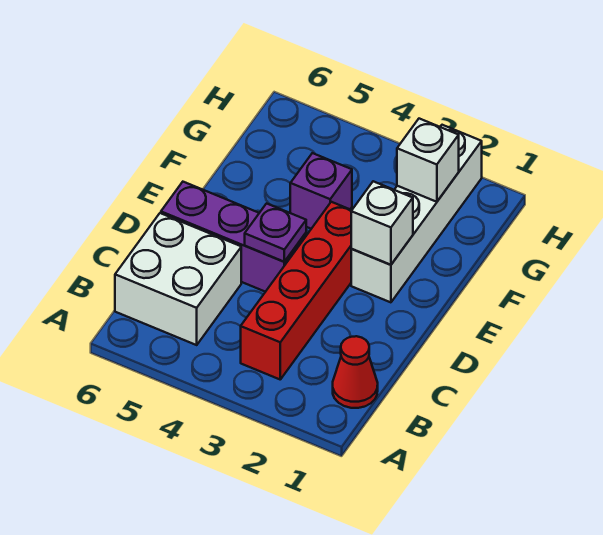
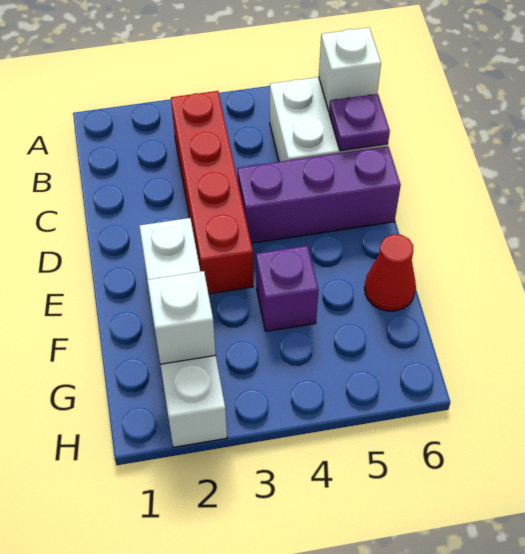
red 1x1 cone [333,336,378,408] -> red 1x1 cone moved to [365,234,416,311]
purple 1x1 plate [245,204,306,262] -> purple 1x1 plate moved to [329,94,390,151]
white 1x1 brick [351,181,413,265] -> white 1x1 brick moved to [319,28,381,111]

